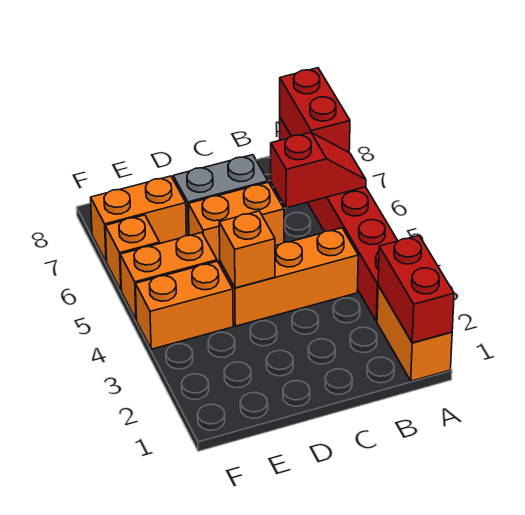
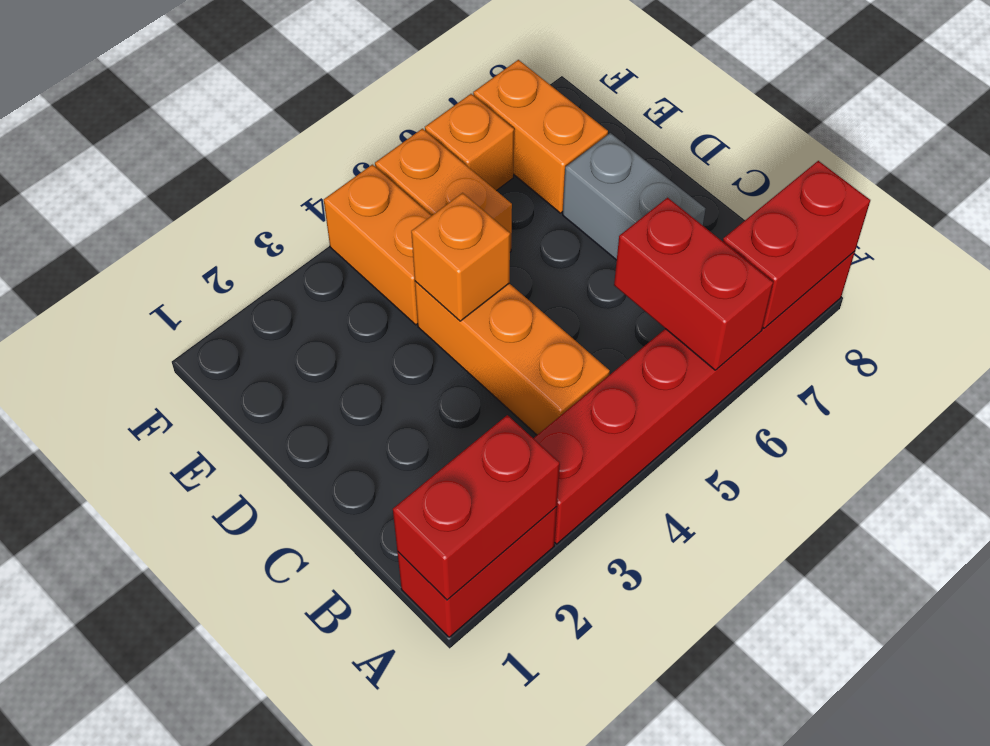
orange 1x2 brick [377,286,452,381] -> red 1x2 brick [397,507,557,637]
red 1x2 slope [271,132,366,208] -> red 1x2 brick [614,198,773,370]
orange 1x2 brick [189,182,284,264] -> none

